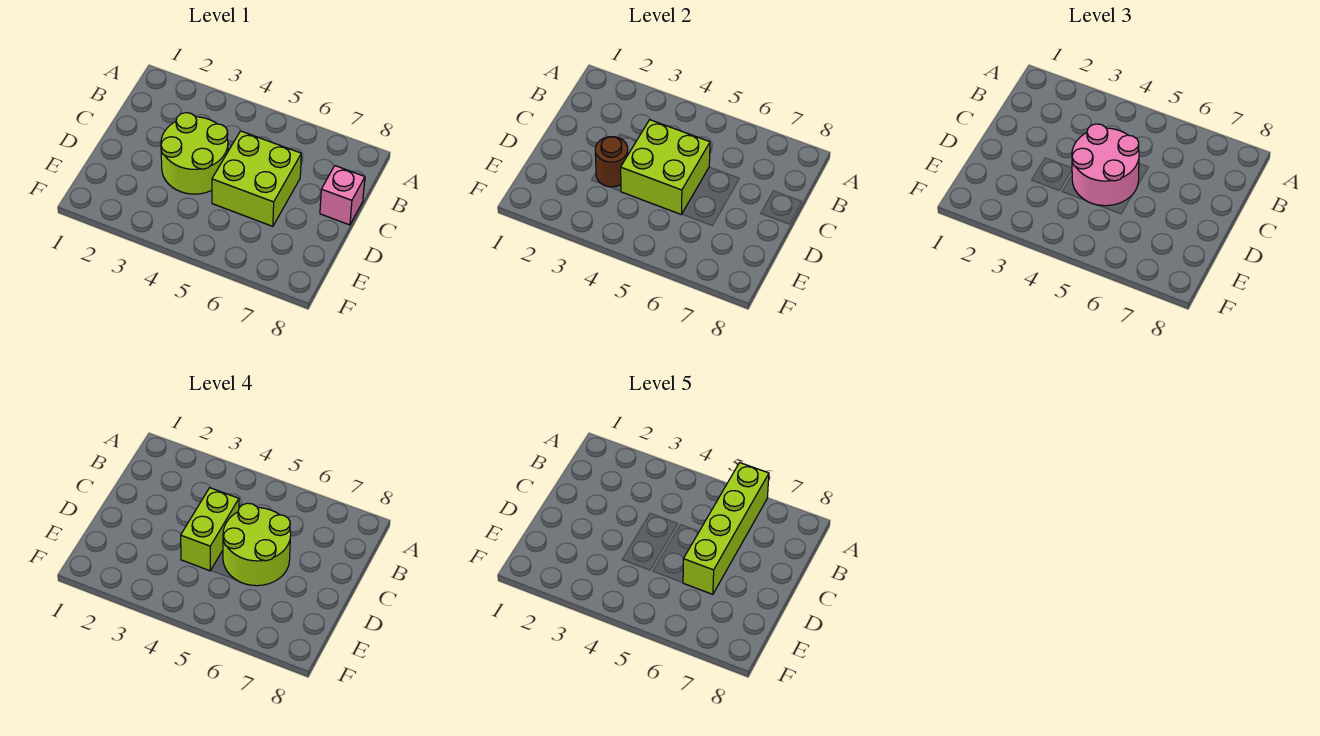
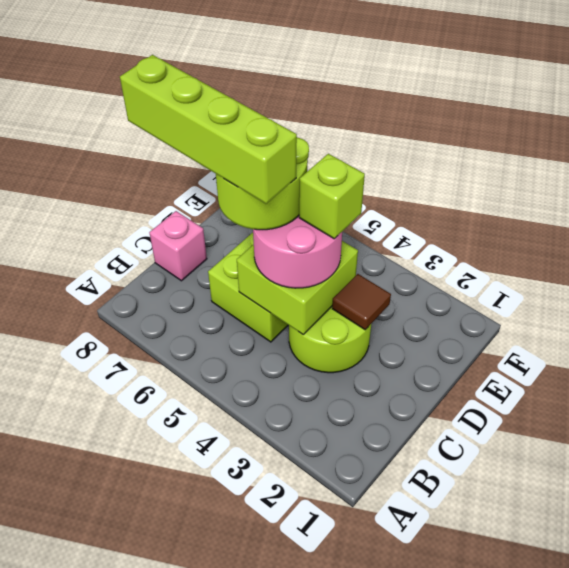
lime 1x4 brick [683,463,769,594] -> lime 1x4 brick turned to [120,55,297,204]
lime 1x2 brick [181,488,239,571] -> lime 1x1 brick [299,154,365,239]
brown 1x1 round brick [595,137,628,187] -> brown 1x1 tile [332,274,391,330]

